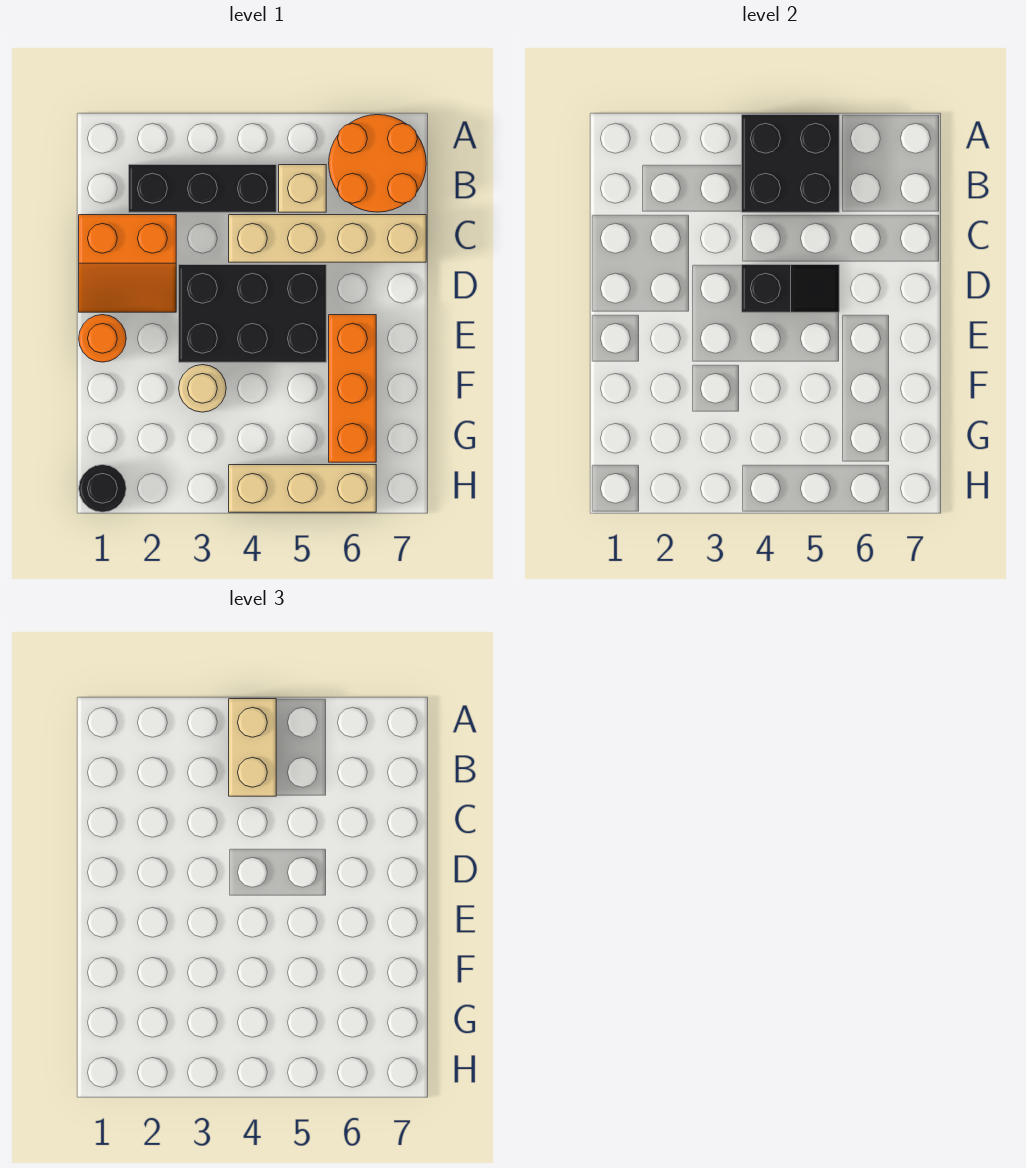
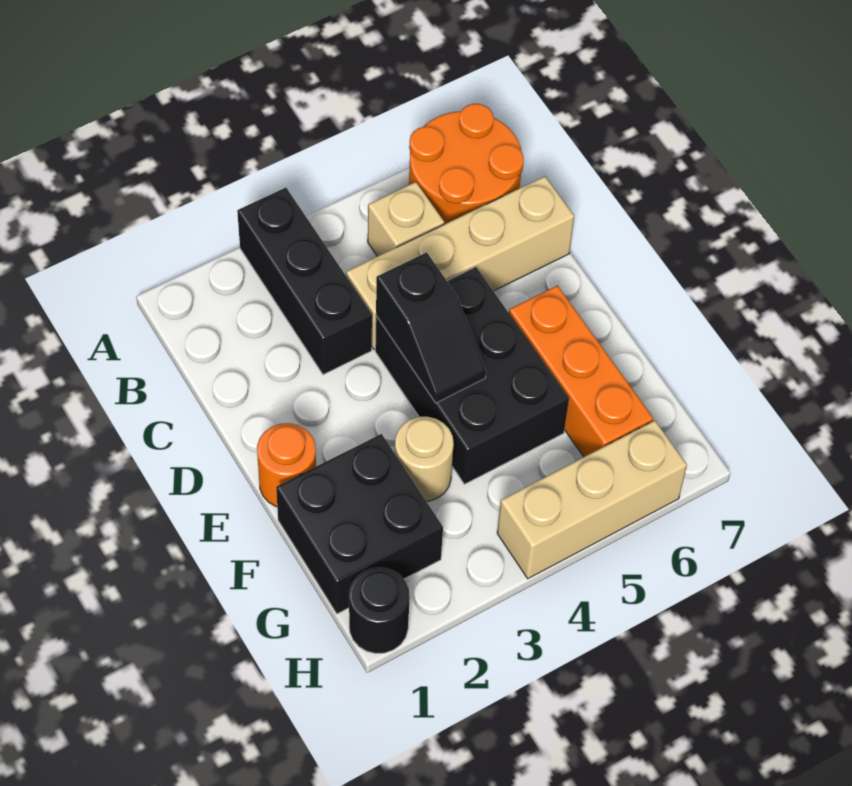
black 2x2 brick [742,115,839,212] -> black 2x2 brick moved to [276,434,443,614]
tan 1x2 brick [229,699,276,796] -> none
black 1x3 brick [129,165,276,212] -> black 1x3 brick turned to [237,188,372,375]
orange 2x2 slope [79,215,176,312] -> none
black 2x3 brick [179,265,326,362] -> black 2x3 brick turned to [375,267,569,484]
black 1x2 slope [742,265,839,312] -> black 1x2 slope turned to [376,253,486,403]

